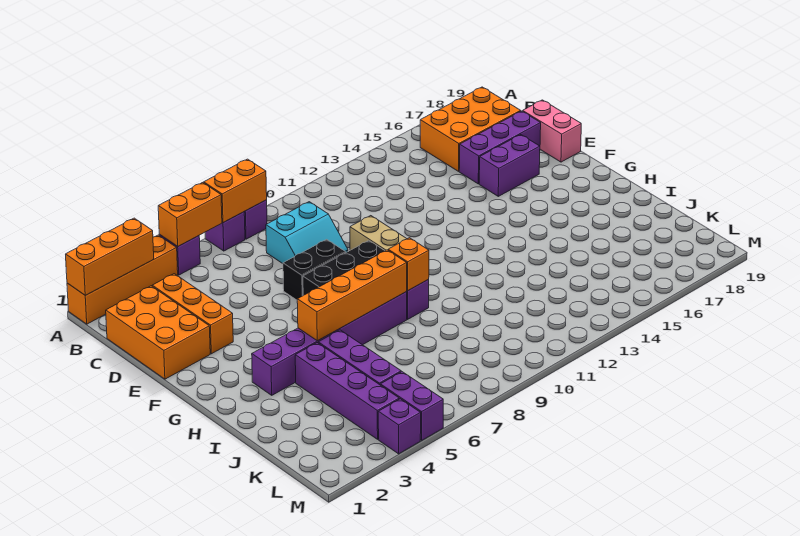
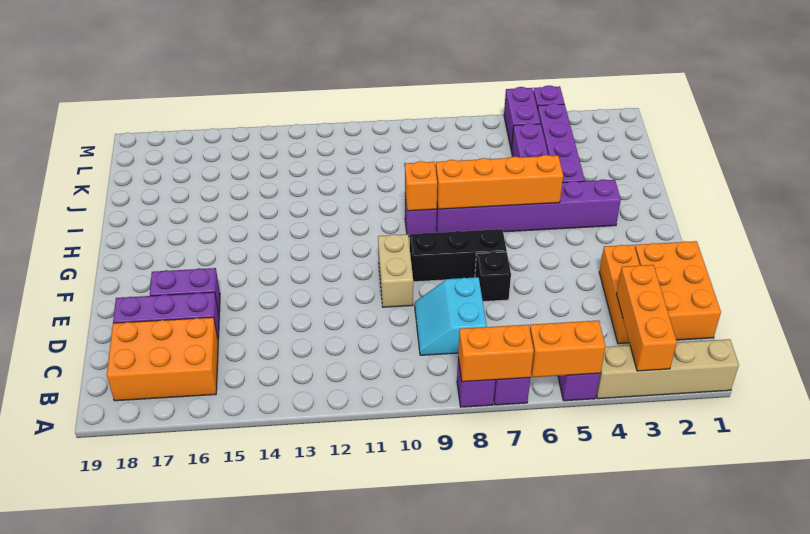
orange 1x4 brick [67,235,178,324] -> tan 1x4 brick [596,339,739,399]
orange 1x3 brick [66,218,154,295] -> orange 1x3 brick turned to [617,265,677,371]
cyan 2x2 slope [266,202,348,264] -> cyan 2x2 slope turned to [415,277,487,355]
pink 1x2 brick [523,100,581,162] -> none
black 1x2 brick [283,239,346,300] -> black 1x1 brick [475,252,511,302]

